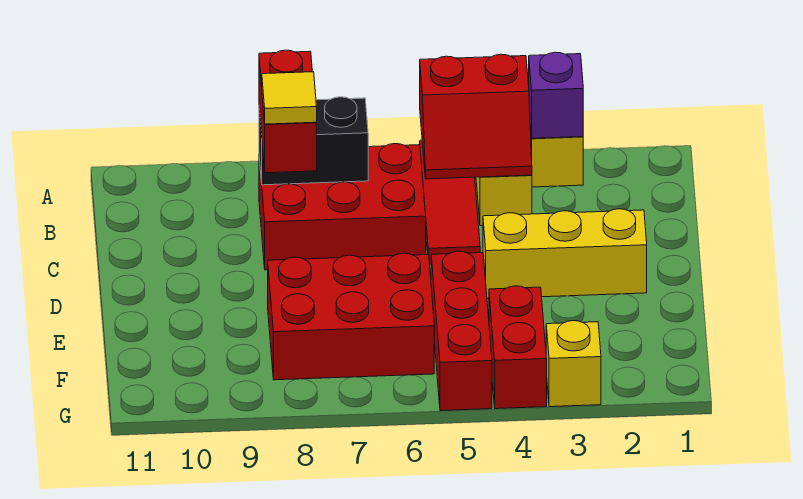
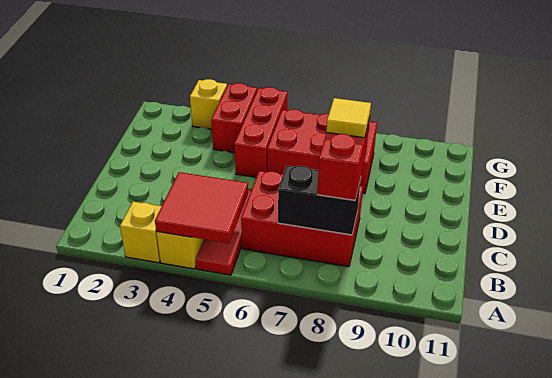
purple 1x1 brick [529,52,583,138] -> none
red 2x2 slope [420,54,532,179] -> red 2x2 tile [155,172,248,243]
yellow 1x3 brick [483,209,647,299] -> none

